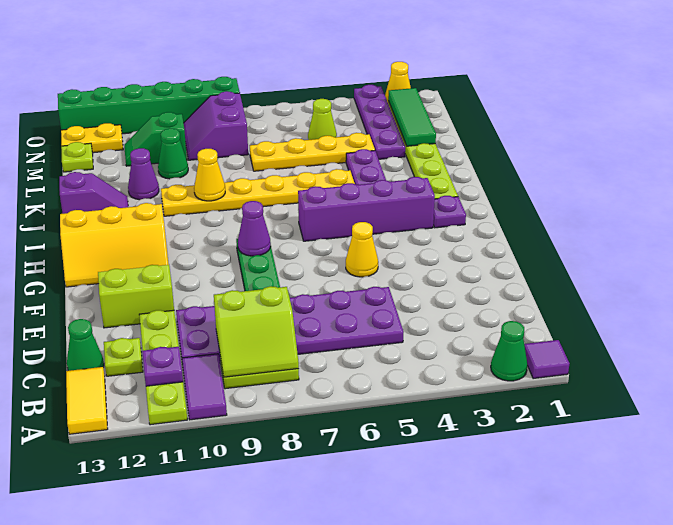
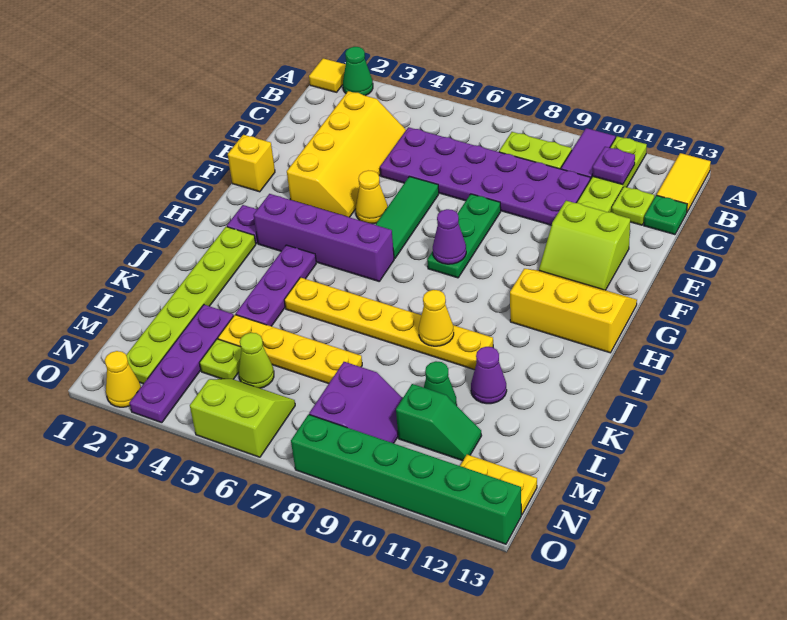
purple 1x1 tile [524,340,570,379] -> yellow 1x1 tile [309,58,346,92]
lime 2x2 slope [214,286,299,377] -> lime 2x2 slope moved to [190,379,295,457]
none -> yellow 2x4 slope [287,91,406,217]
green 1x1 cone [67,319,104,371] -> green 1x1 plate [644,195,687,235]
none -> yellow 1x1 brick [228,135,275,192]
purple 1x2 slope [59,172,128,214] -> none
green 1x3 tile [388,88,436,146] -> green 1x3 tile moved to [375,176,439,259]
lime 1x1 plate [61,142,93,172] -> lime 1x1 plate moved to [200,339,241,379]

